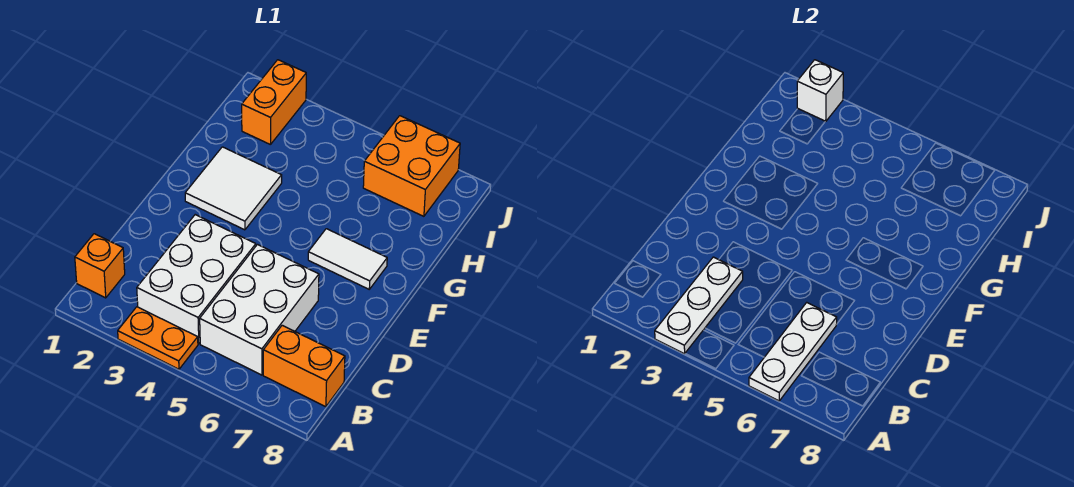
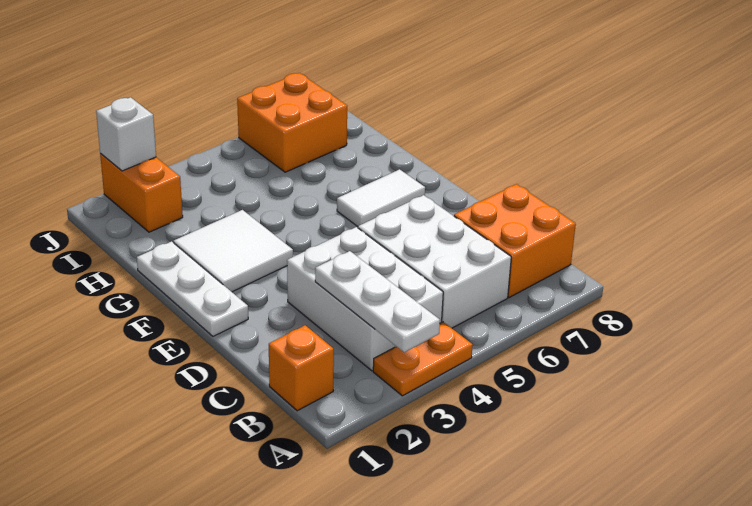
white 1x3 plate [749,303,837,401] -> white 1x3 plate moved to [137,241,248,336]
orange 1x2 brick [263,325,345,407] -> orange 2x2 brick [454,184,576,297]

